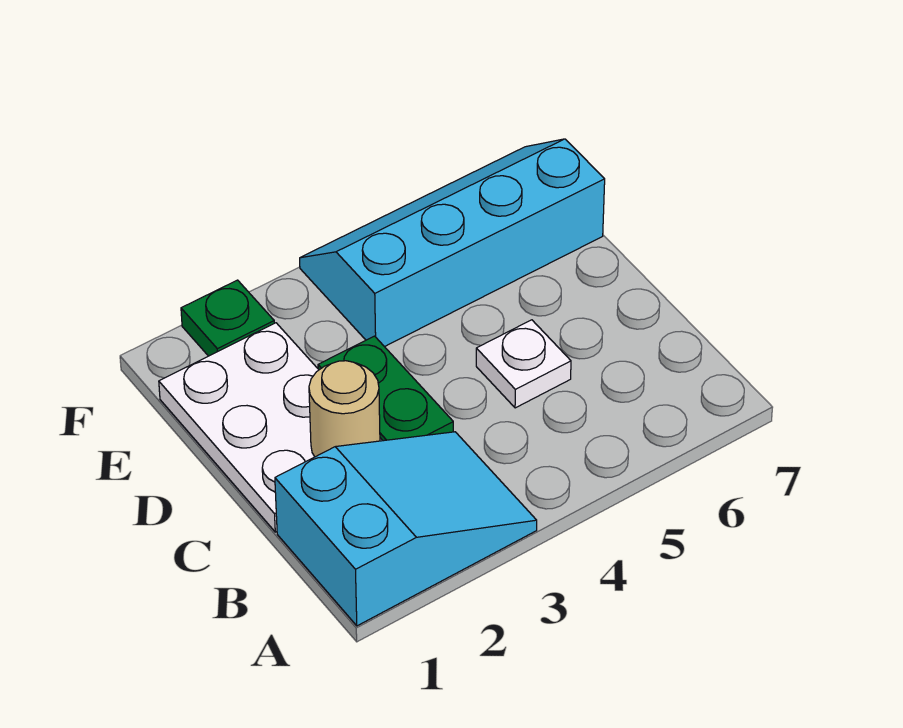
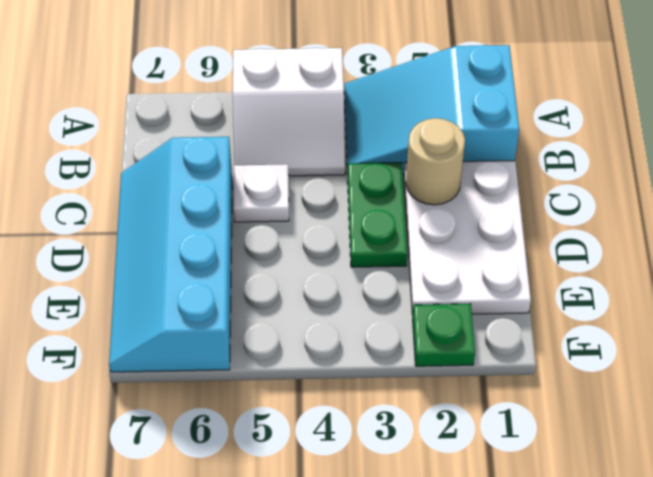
none -> white 2x2 slope [233,48,345,176]
cyan 2x4 slope [300,139,605,347] -> cyan 2x4 slope turned to [109,137,232,372]

